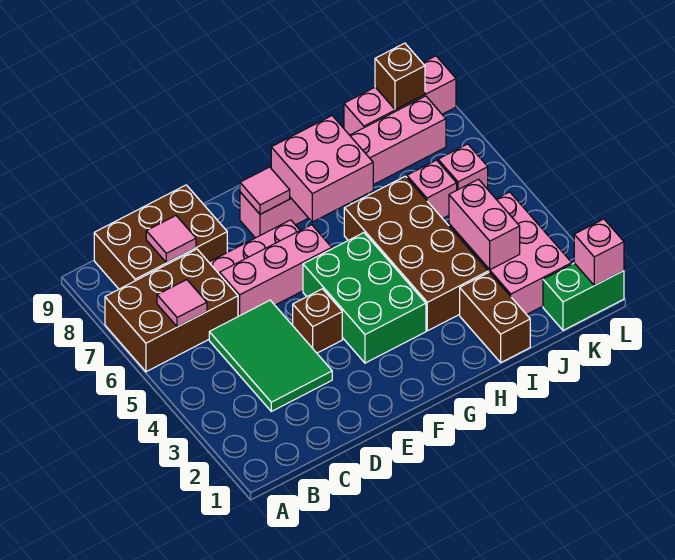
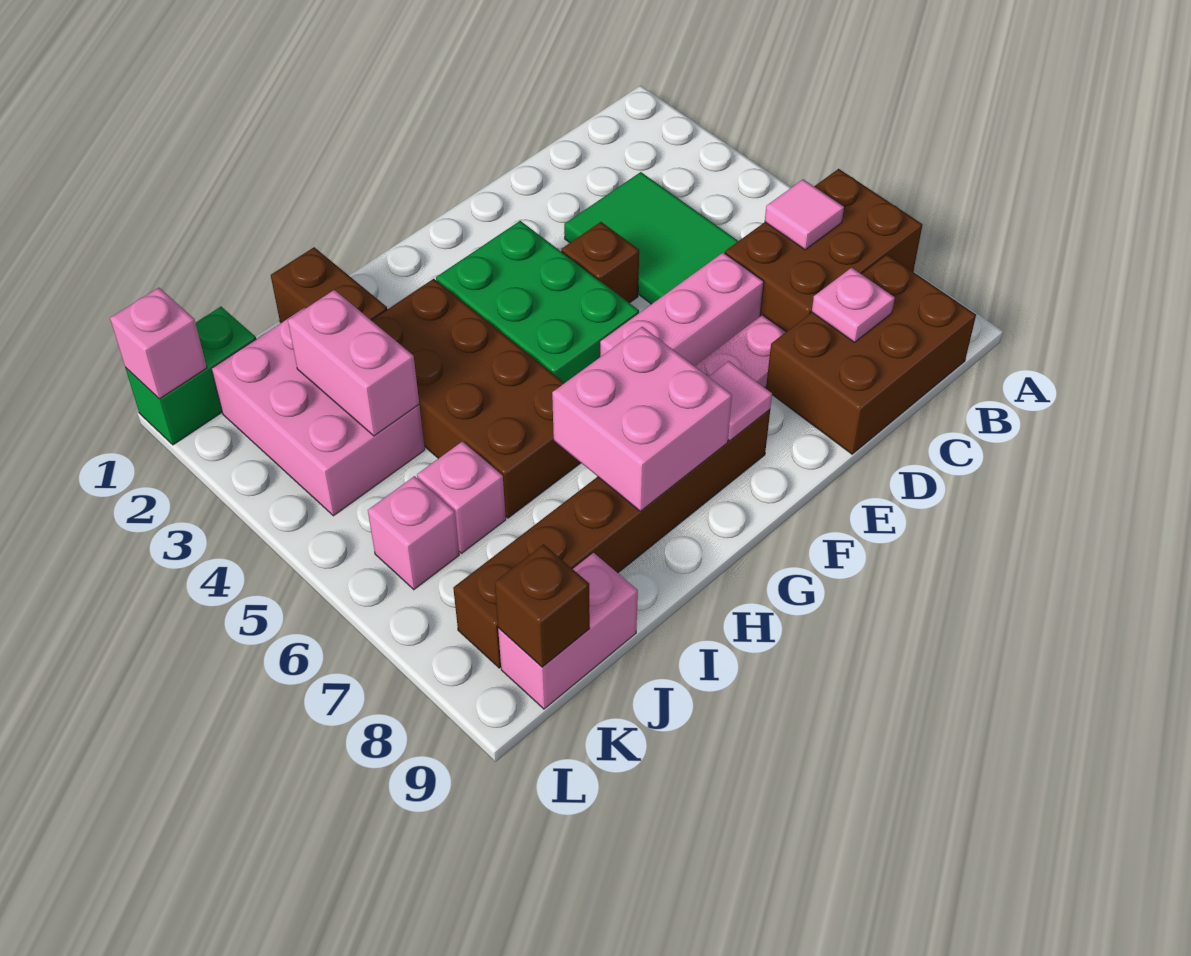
pink 1x1 tile [146,216,196,263] -> pink 1x1 plate [812,268,895,342]
pink 1x6 brick [240,96,446,238] -> brown 1x6 brick [453,410,770,668]
pink 1x3 brick [344,56,456,135] -> pink 1x2 brick [498,553,638,709]

